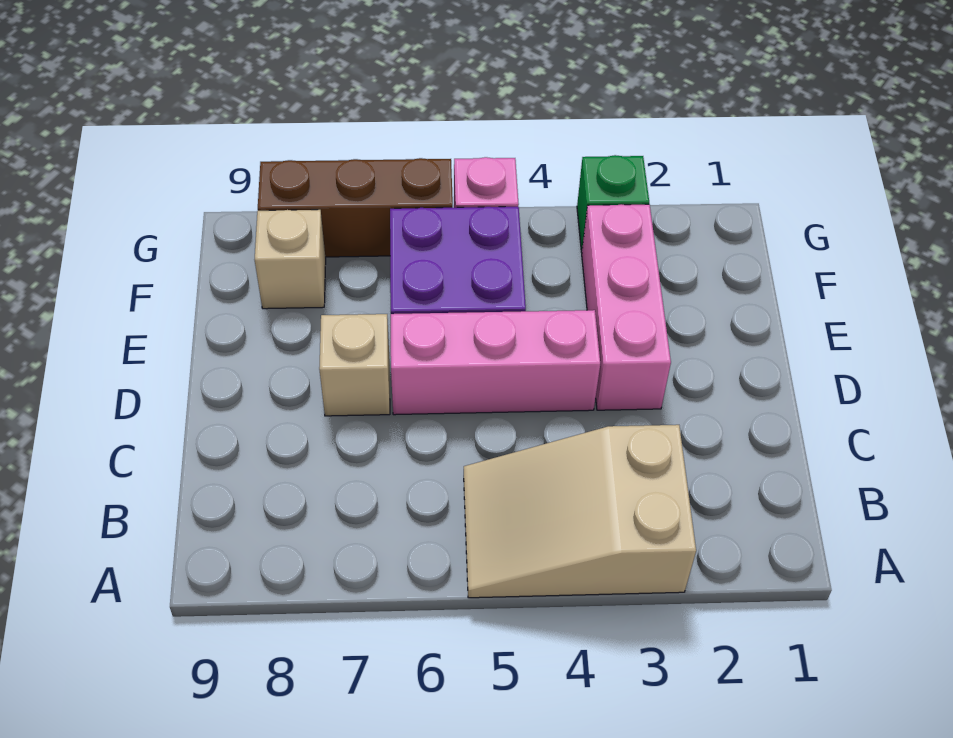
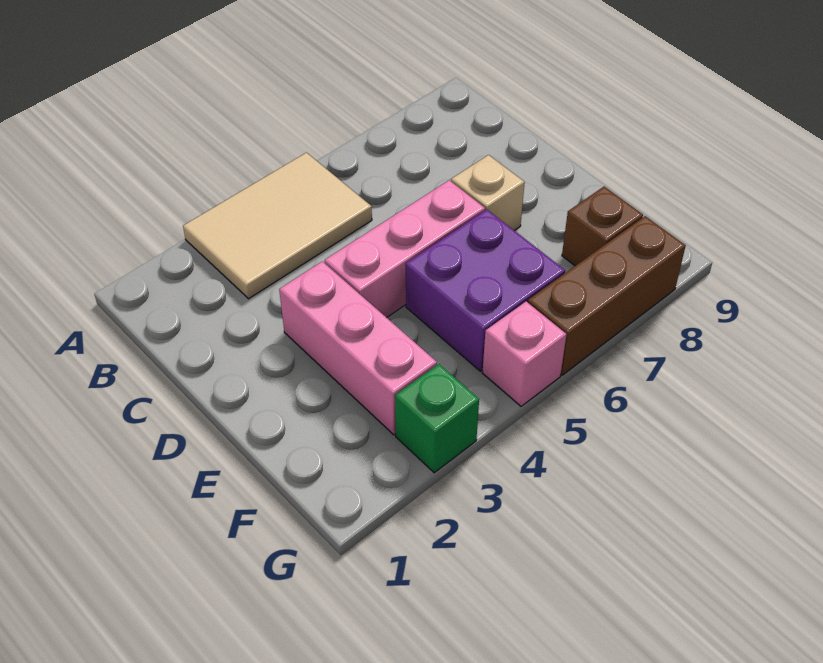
tan 2x3 slope [464,425,696,598] -> tan 2x3 tile [183,153,372,299]
tan 1x1 brick [255,210,326,309] -> brown 1x1 brick [562,187,643,266]

